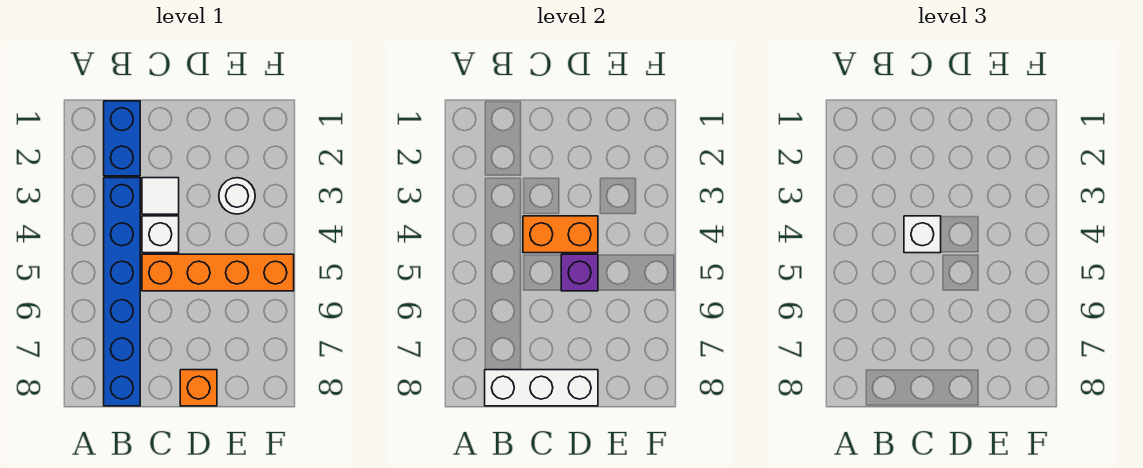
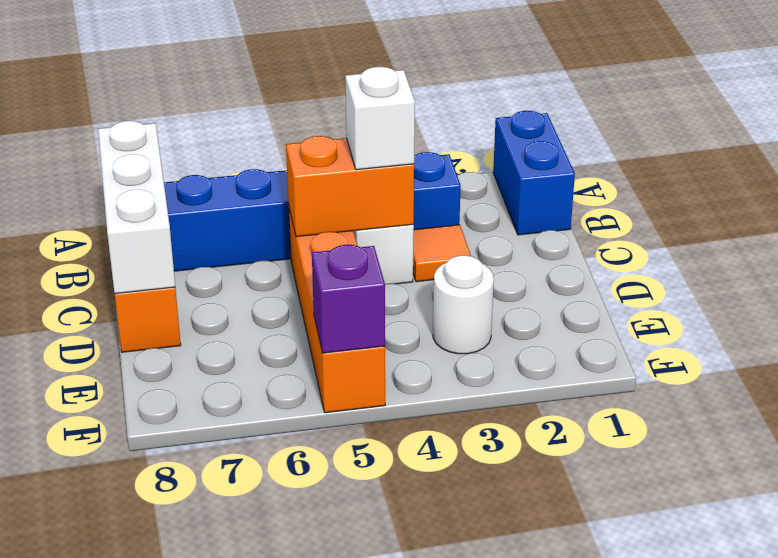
blue 1x2 brick [104,101,140,176] -> blue 1x2 brick turned to [493,111,575,235]
white 1x1 tile [142,178,179,214] -> orange 1x1 tile [413,225,471,282]
orange 1x2 brick [523,216,598,253] -> orange 1x2 brick turned to [286,136,414,237]
purple 1x1 brick [561,254,598,291] -> purple 1x1 brick moved to [312,245,385,353]

